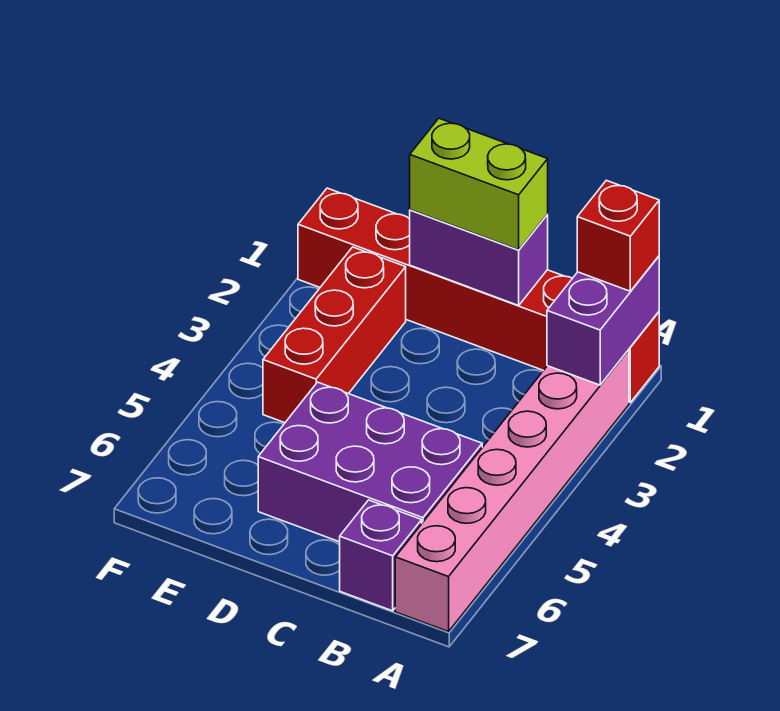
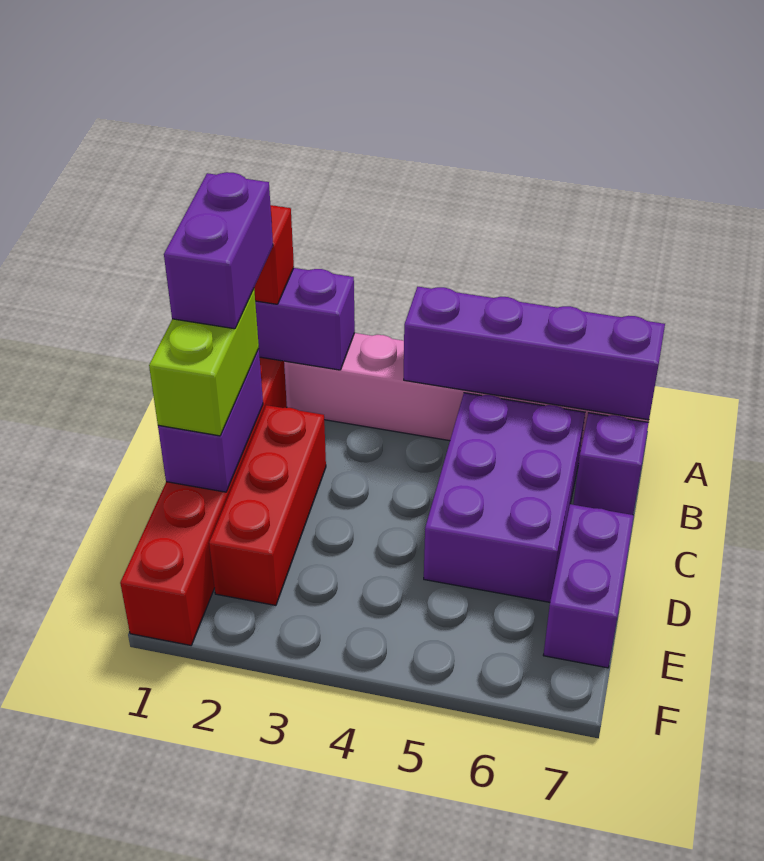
none -> purple 1x4 brick [404,287,665,420]
none -> purple 1x2 brick [164,172,273,329]
none -> purple 1x2 brick [543,504,634,668]
red 1x3 brick [263,247,406,423] -> red 1x3 brick turned to [209,405,326,605]

